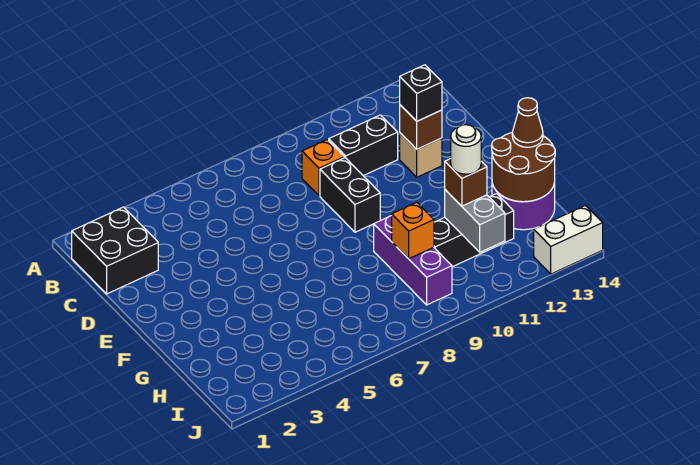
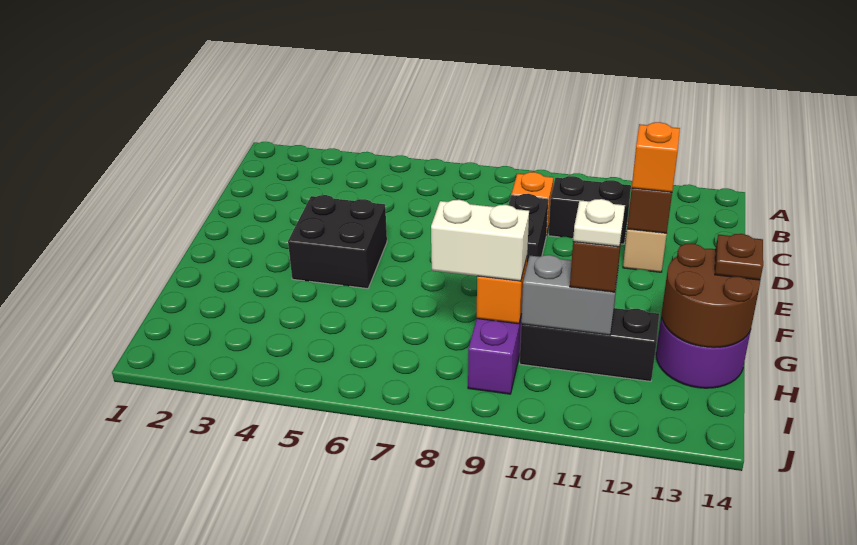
black 2x2 brick [72,207,158,294] -> black 2x2 brick moved to [288,195,387,289]
black 1x1 brick [400,65,442,121] -> orange 1x1 brick [632,122,680,192]
brown 1x1 cone [512,98,543,147] -> brown 1x1 plate [715,234,763,280]
grey 1x2 brick [445,190,505,252] -> grey 1x2 brick turned to [521,255,618,335]
white 1x1 round brick [451,125,481,174] -> white 1x1 plate [573,199,625,247]
white 1x2 brick [534,206,603,274] -> white 1x2 brick moved to [431,200,529,281]

